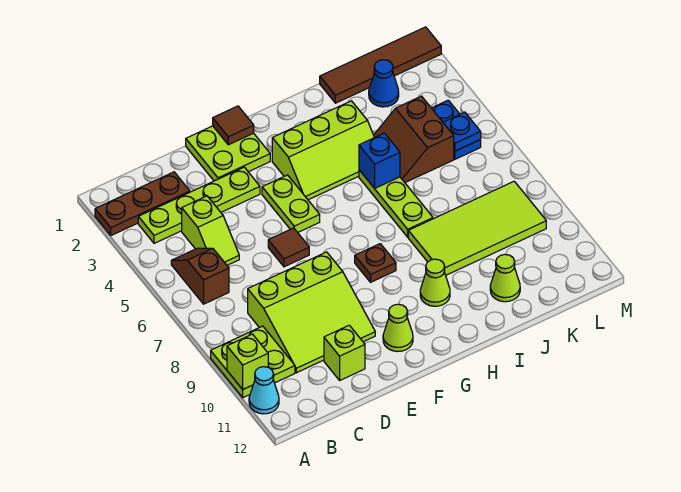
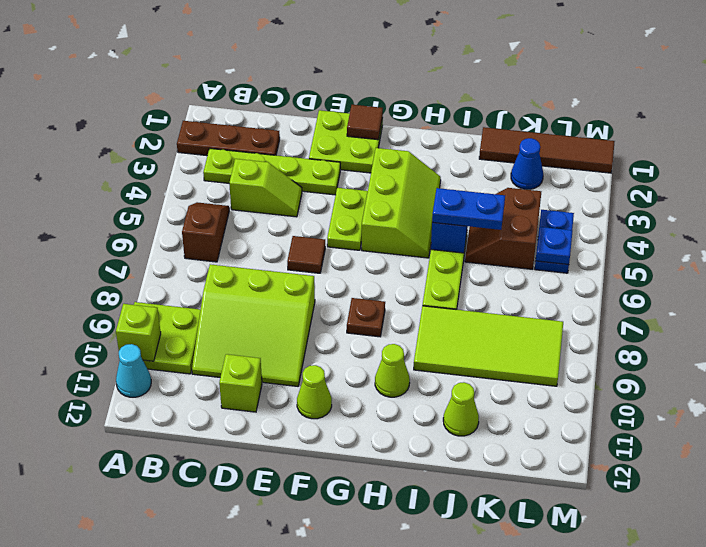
lime 1x2 slope [182,196,239,265] -> lime 1x2 slope turned to [229,159,302,217]
lime 2x3 slope [272,101,374,200] -> lime 2x3 slope turned to [362,148,441,258]
none -> blue 1x2 plate [432,188,505,230]

